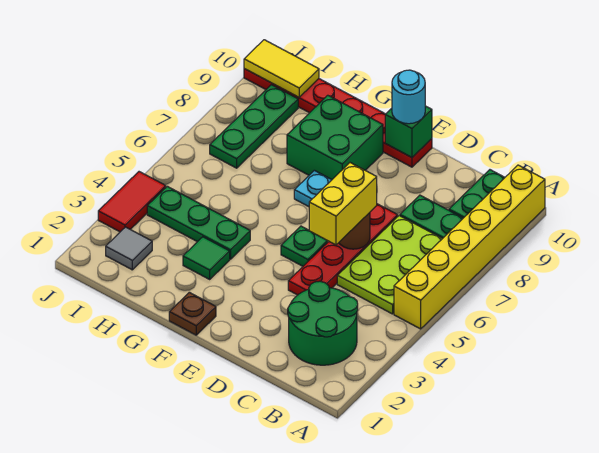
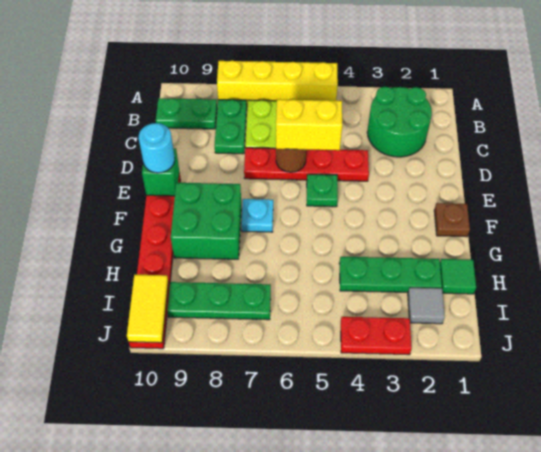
yellow 1x6 brick [394,165,545,329] -> yellow 1x4 brick [217,61,338,106]
green 1x1 tile [183,237,230,279] -> green 1x1 tile moved to [440,259,476,294]
green 1x3 plate [147,186,250,259] -> green 1x3 plate turned to [339,257,442,292]
red 1x2 tile [98,172,166,232] -> red 1x2 plate [341,317,412,355]

